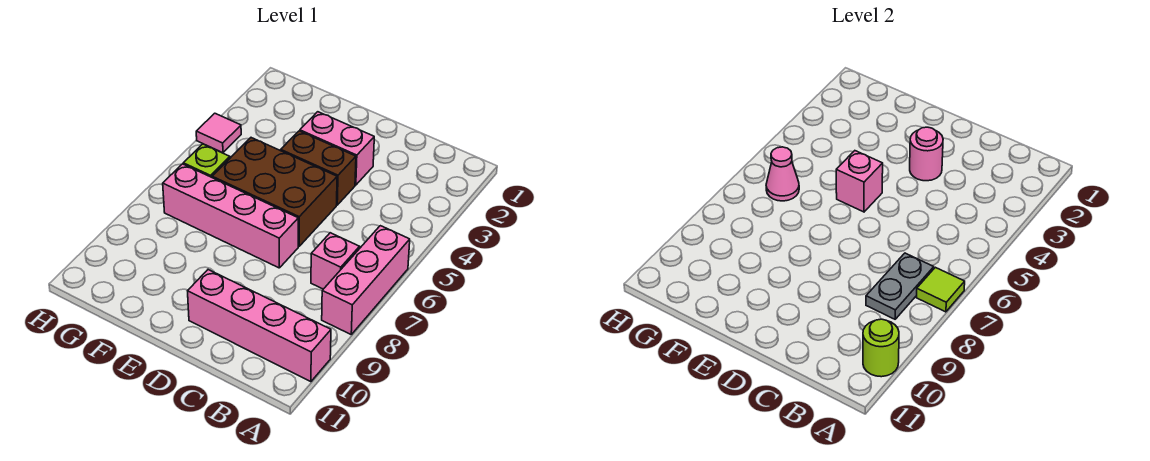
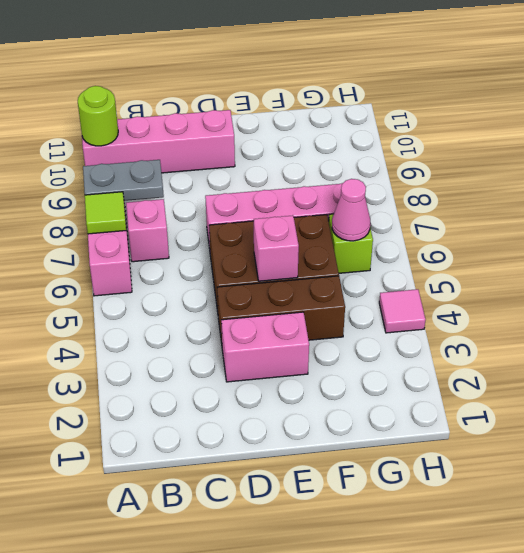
grey 1x2 plate [866,253,934,319] -> grey 1x2 plate turned to [83,160,164,201]
pink 1x1 round brick [910,127,943,181] -> none
brown 1x2 brick [281,131,356,205] -> brown 1x3 brick [217,276,345,343]

